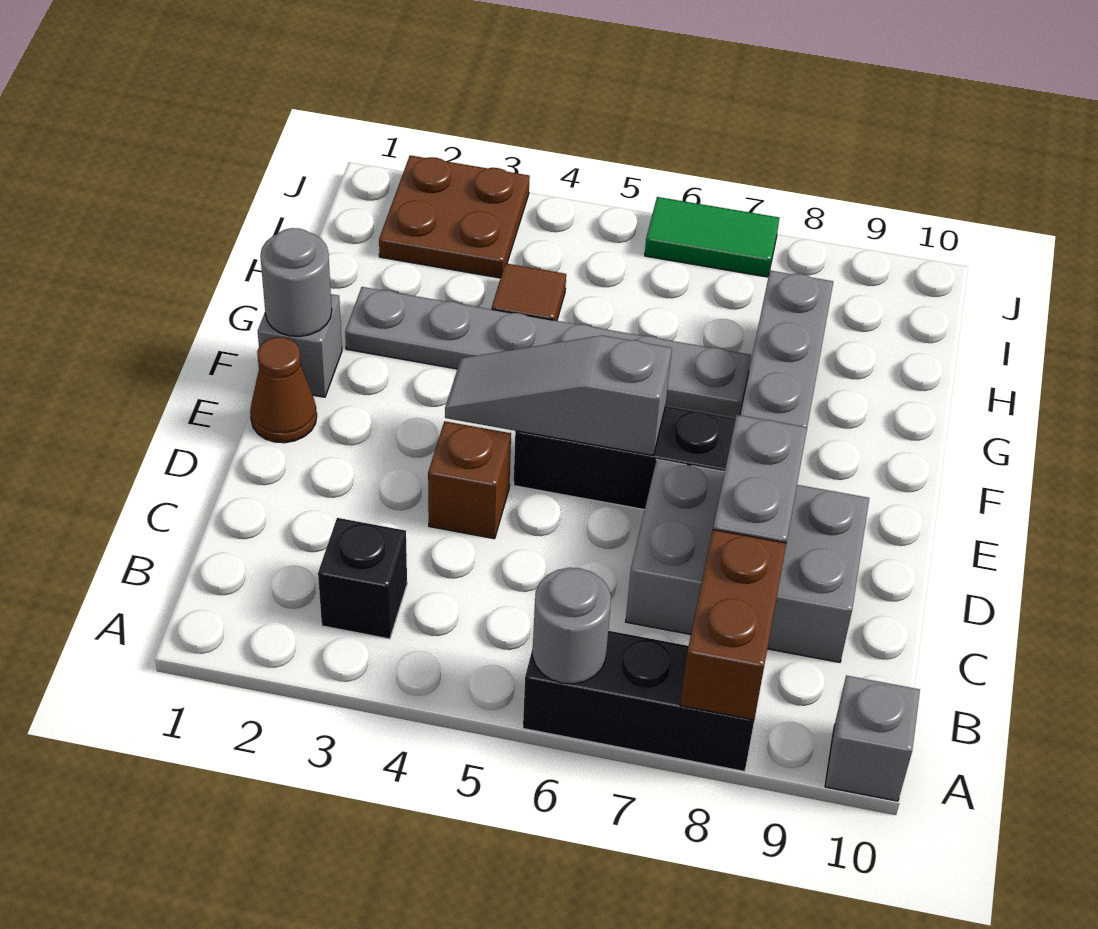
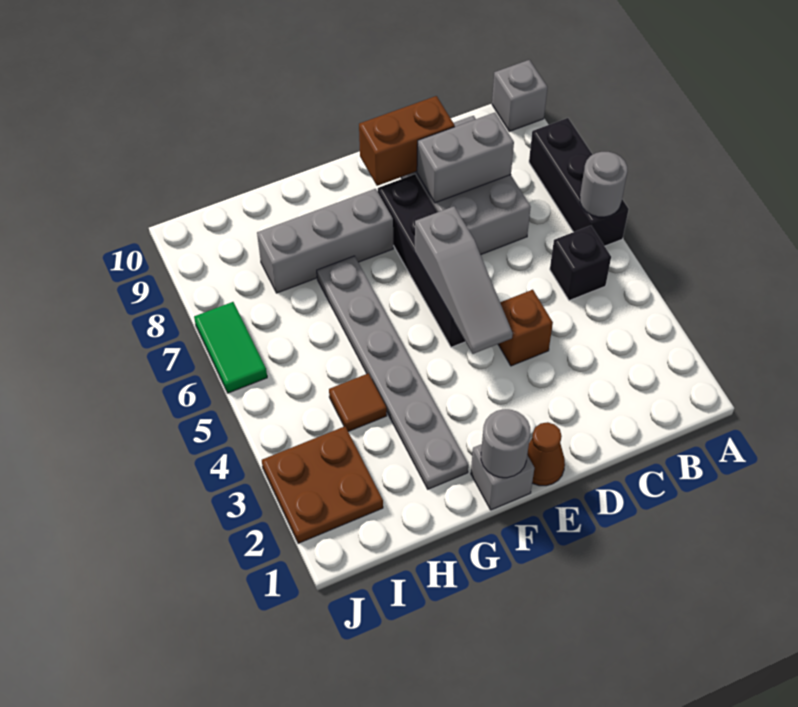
brown 1x2 brick [680,530,786,720] -> brown 1x2 brick moved to [359,96,455,186]
black 1x1 brick [318,518,407,639] -> black 1x1 brick moved to [550,226,611,301]

